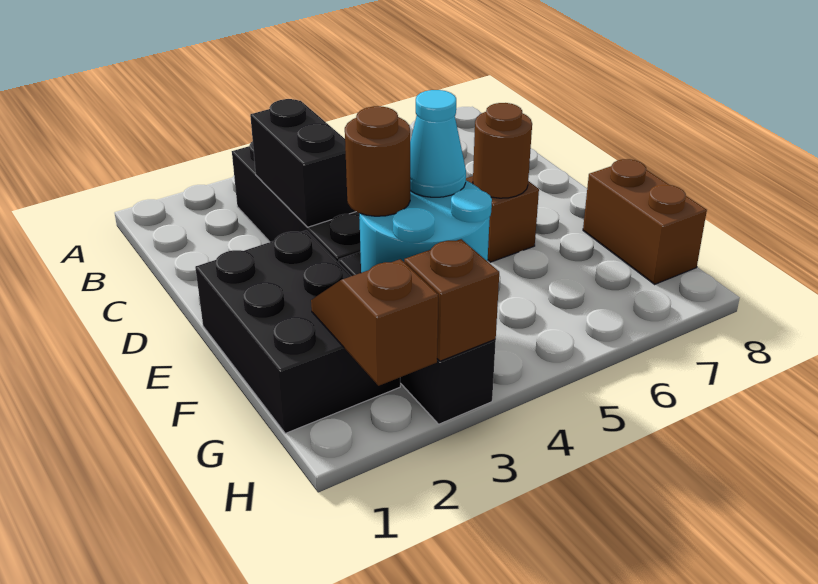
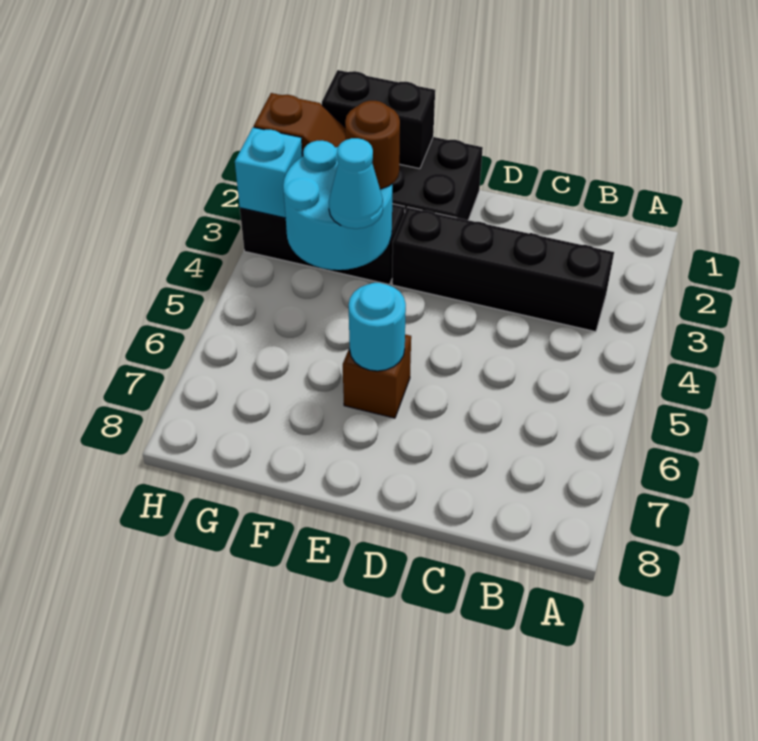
black 1x2 brick [250,99,356,227] -> black 1x2 brick moved to [322,70,435,169]
brown 1x1 round brick [473,103,532,198] -> cyan 1x1 round brick [349,283,406,371]
brown 1x2 brick [583,159,707,284] -> none
brown 1x1 brick [404,239,499,361] -> cyan 1x1 brick [235,127,302,218]

